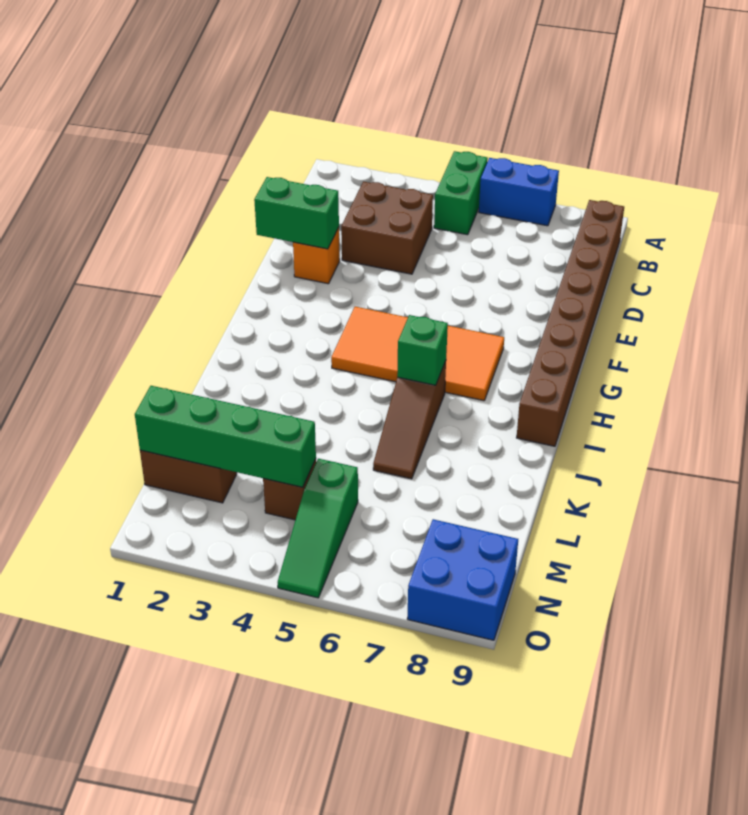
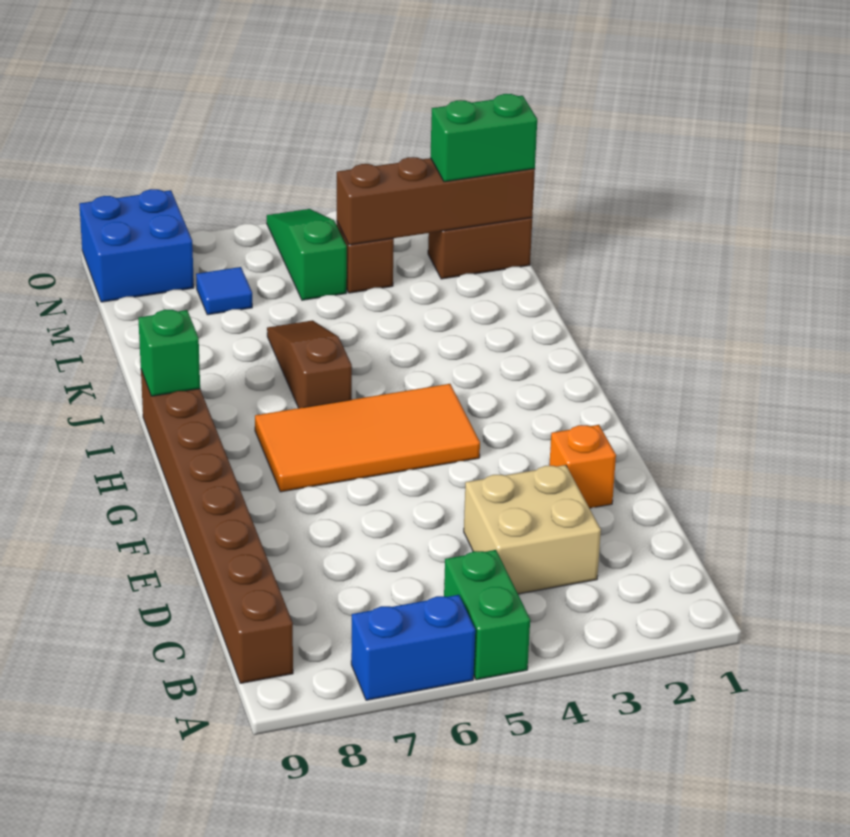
brown 2x2 brick [341,182,433,274] -> tan 2x2 brick [464,465,601,594]
green 1x2 brick [254,177,339,249] -> green 1x2 brick moved to [430,94,537,182]
green 1x1 brick [397,315,448,385] -> green 1x1 brick moved to [138,310,200,396]
green 1x4 brick [135,386,316,487] -> brown 1x4 brick [337,157,535,245]
none -> blue 1x1 tile [196,267,252,315]

